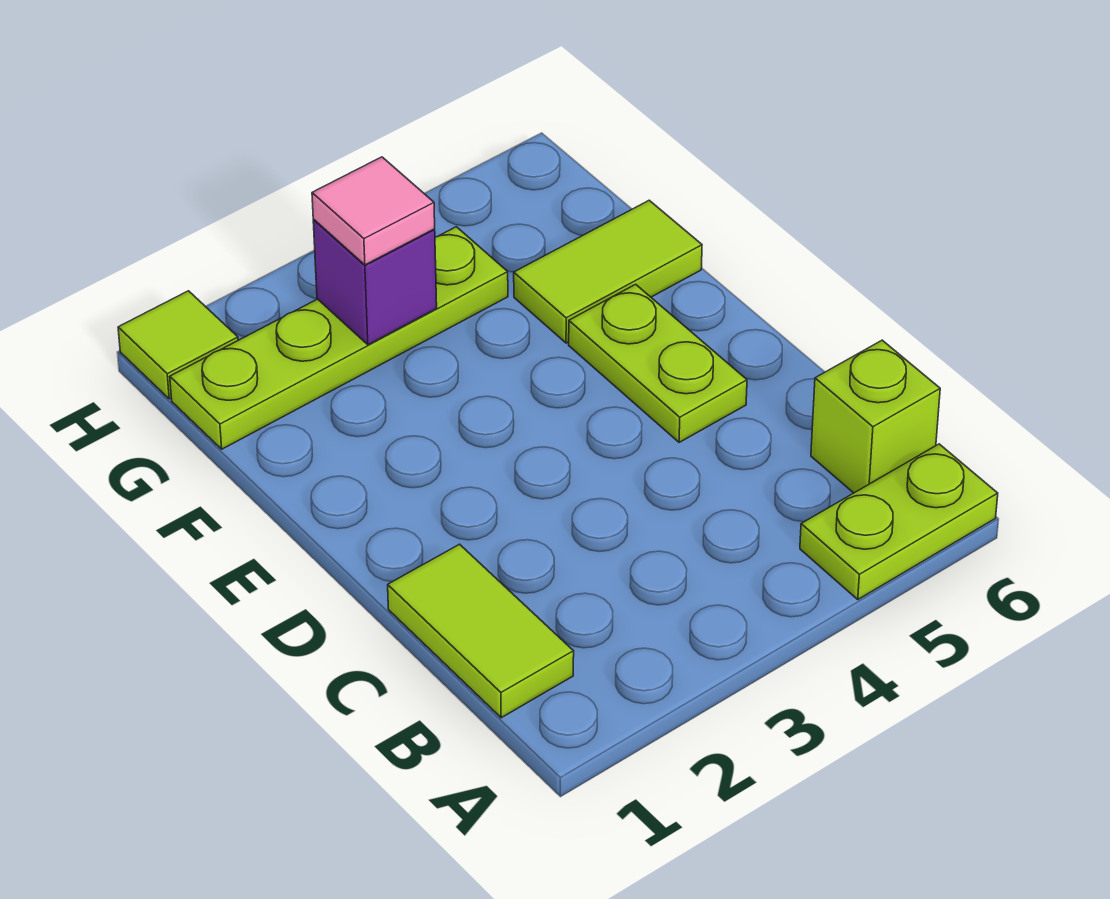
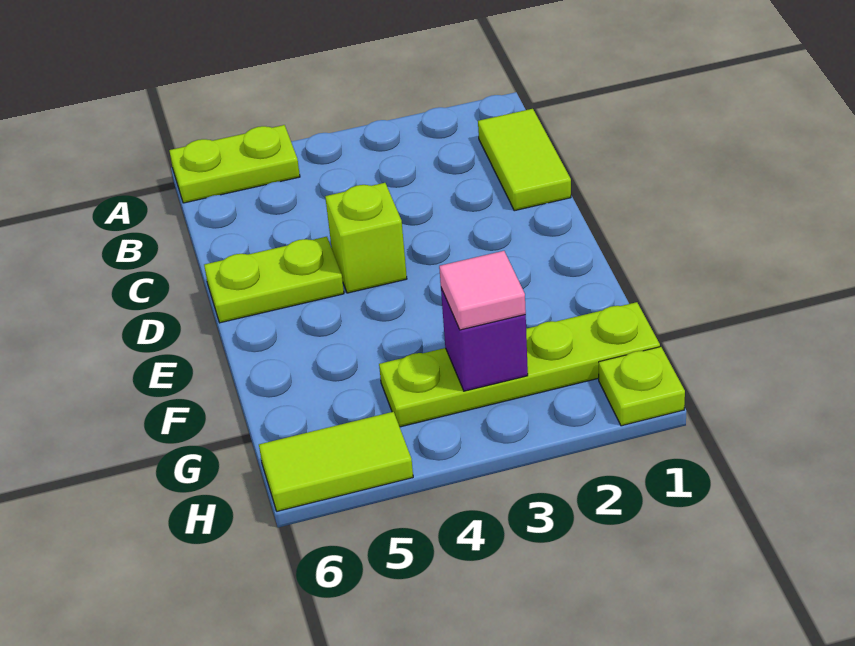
lime 1x1 brick [811,340,940,493] -> lime 1x1 brick moved to [325,183,407,293]
lime 1x2 plate [569,284,747,442] -> lime 1x2 plate turned to [204,237,344,323]
lime 1x2 tile [514,200,702,343] -> lime 1x2 tile moved to [259,412,413,511]
lime 1x1 tile [118,291,238,399] -> lime 1x1 plate [599,347,685,426]

